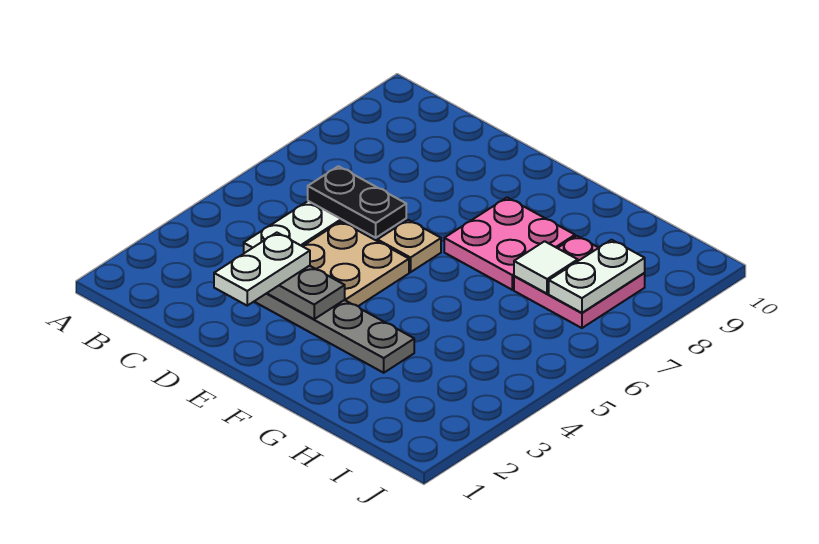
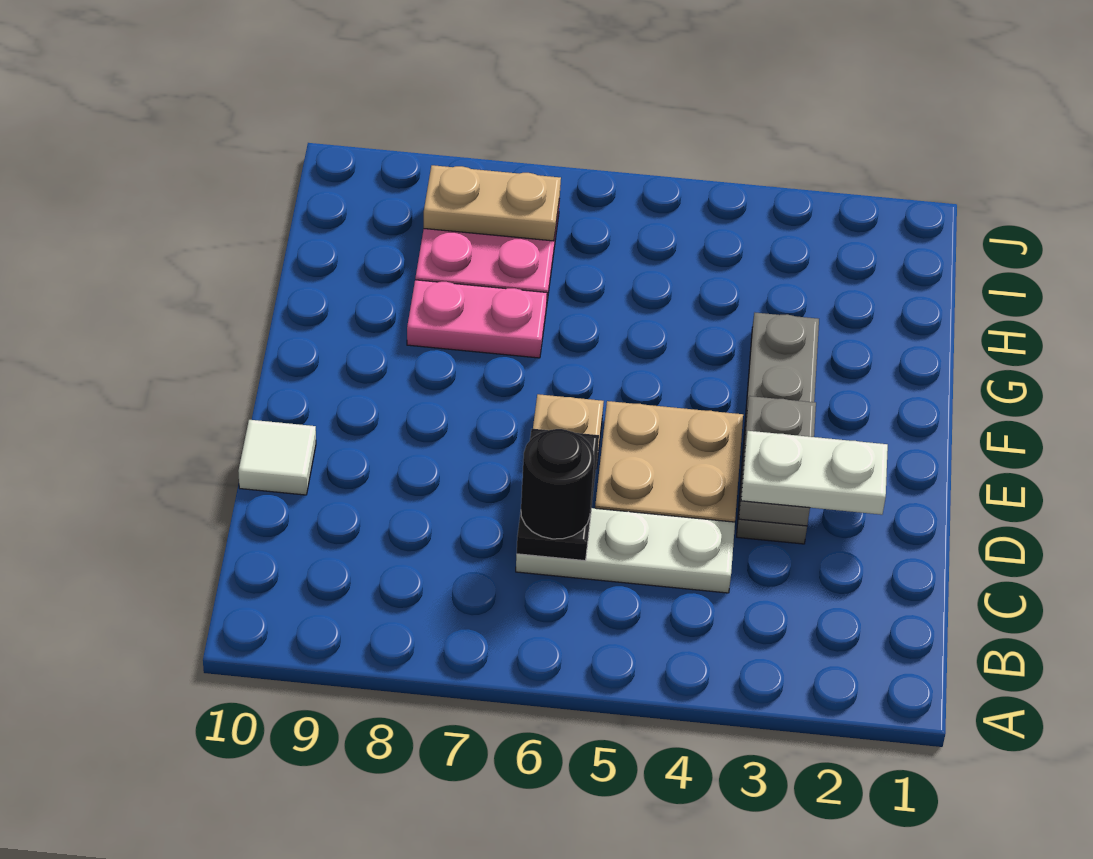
none -> black 1x1 round brick [521,429,594,539]
pink 2x2 plate [444,198,575,290] -> pink 1x2 plate [407,280,547,358]
white 1x1 tile [514,241,578,294] -> white 1x1 tile moved to [238,420,316,495]
white 1x2 plate [549,240,645,313] -> tan 1x2 plate [424,165,561,241]

